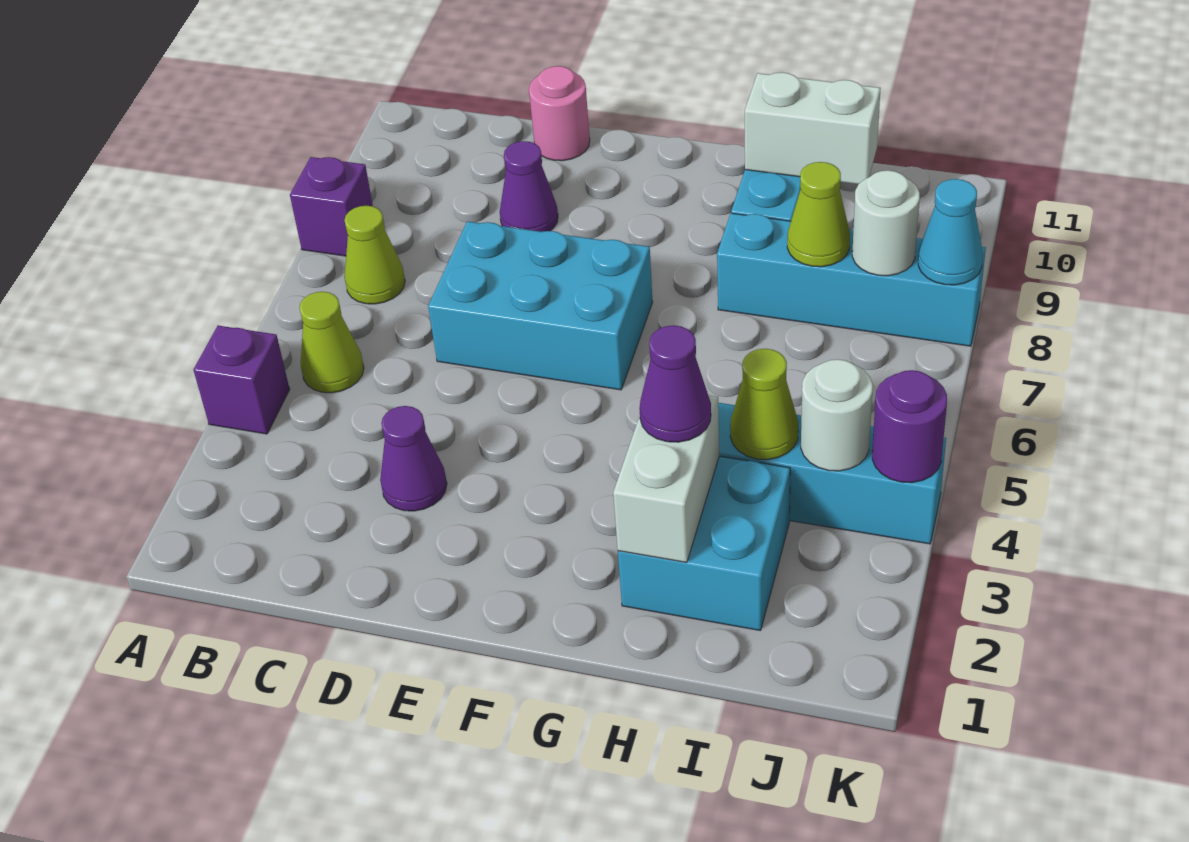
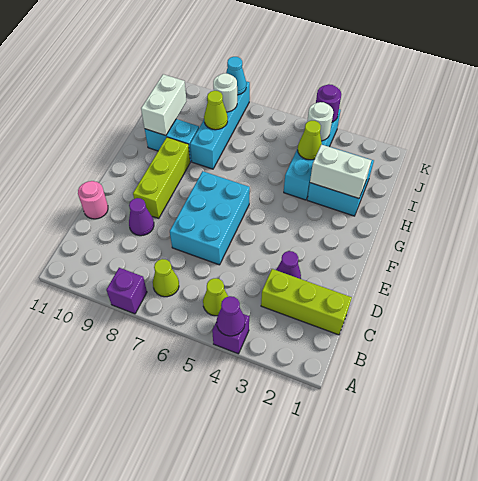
none -> lime 1x3 brick [261,269,352,335]
none -> lime 1x3 brick [133,137,190,218]
purple 1x1 cone [639,325,711,442] -> purple 1x1 cone moved to [217,296,245,336]

